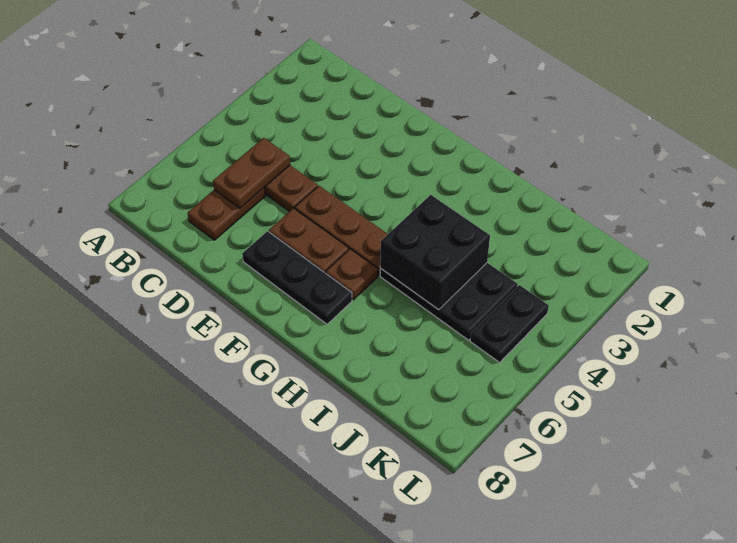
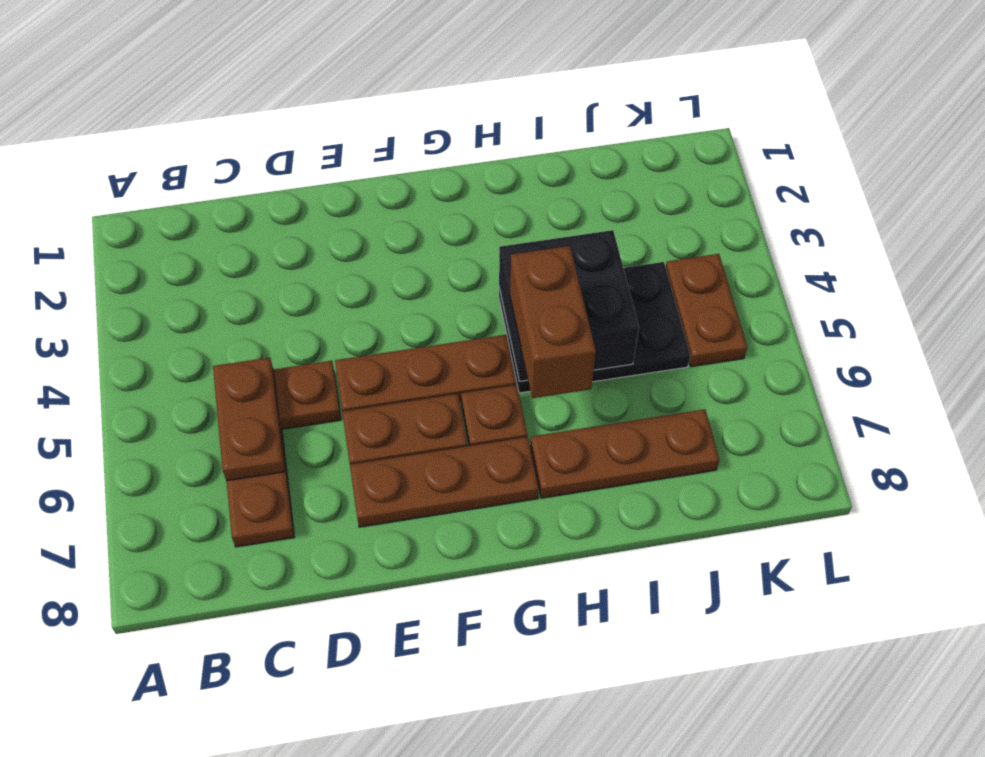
black 1x3 plate [242,231,352,324] -> brown 1x3 plate [350,437,539,527]
none -> brown 1x2 brick [510,246,596,398]
none -> brown 1x3 plate [530,409,720,498]
black 1x2 plate [470,285,549,362] -> brown 1x2 plate [666,254,747,367]

